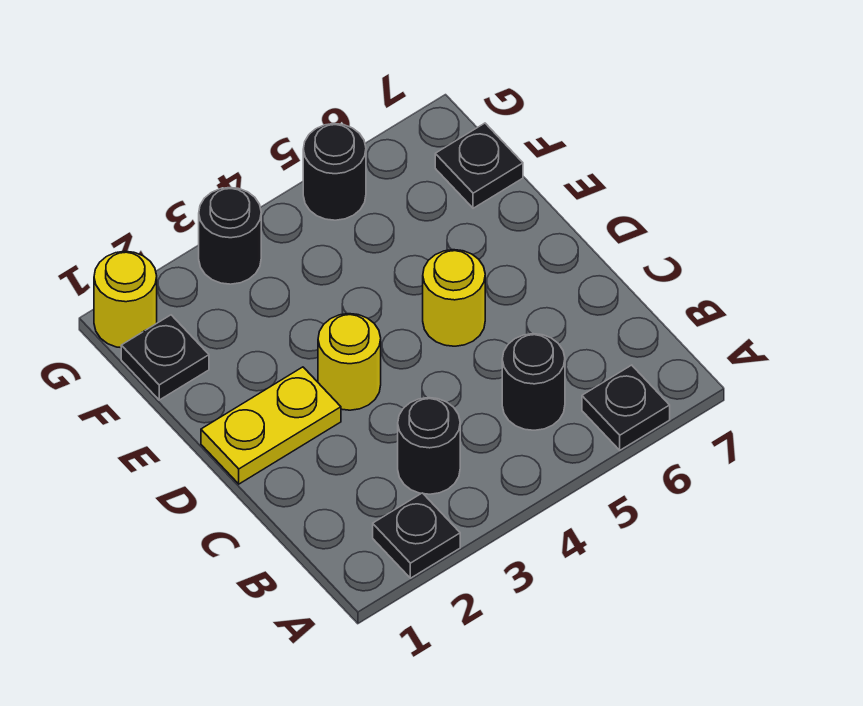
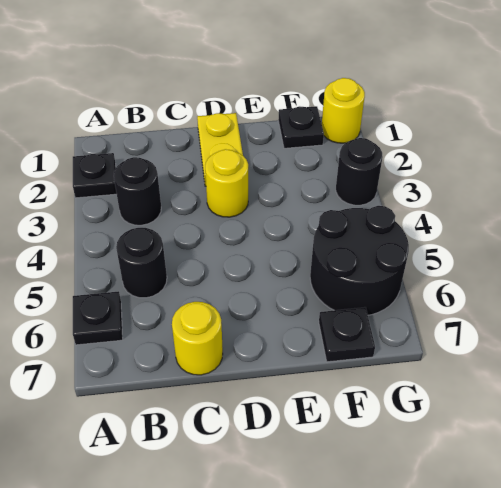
yellow 1x1 round brick [423,250,485,346] -> yellow 1x1 round brick moved to [172,302,223,375]
black 1x1 round brick [303,124,366,220] -> black 2x2 round brick [310,206,409,315]

